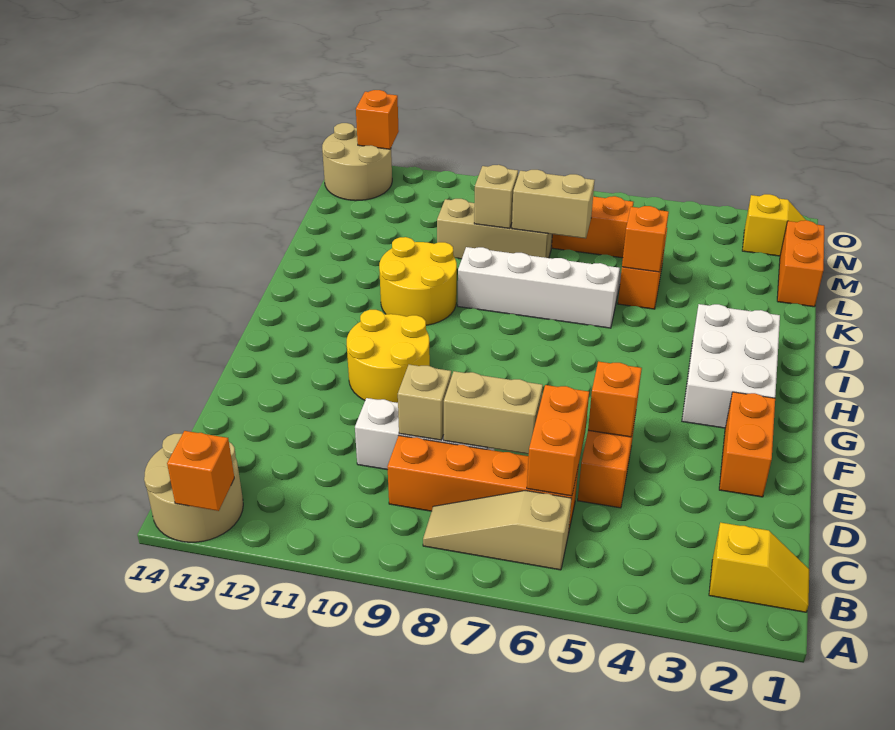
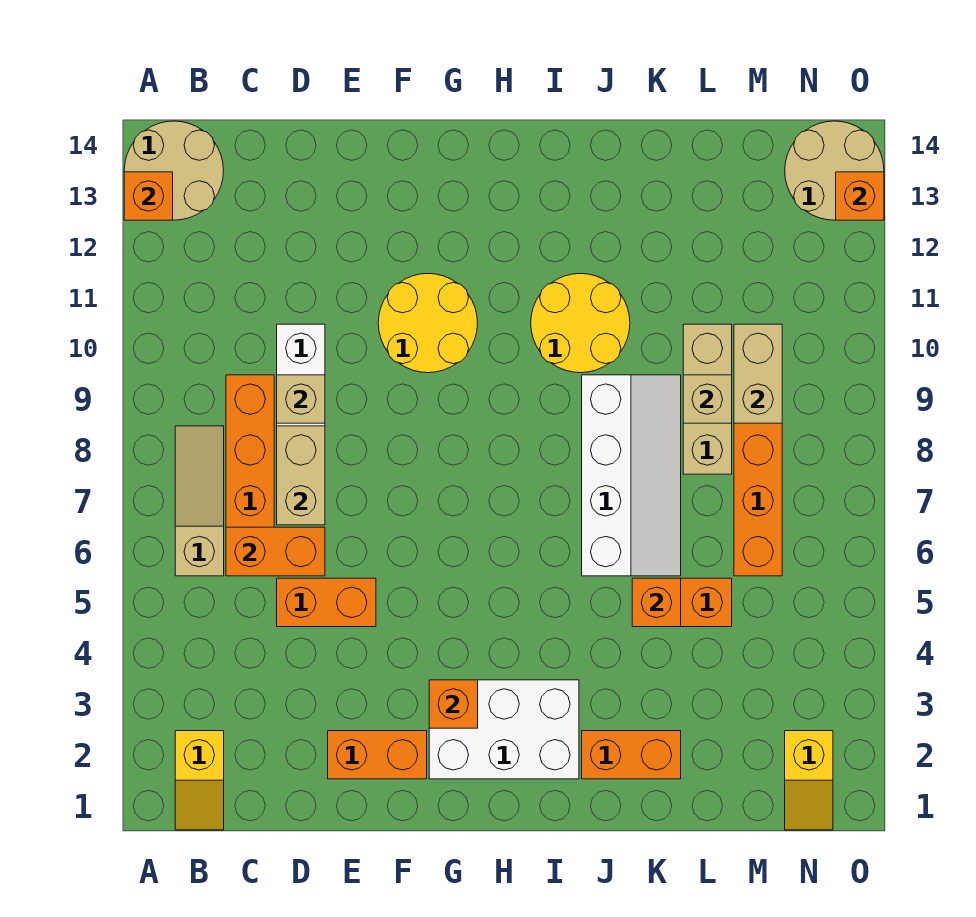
orange 1x1 brick [588,361,642,437] -> orange 1x1 brick moved to [429,680,478,728]
orange 1x2 brick [777,220,824,307] -> orange 1x2 brick moved to [582,731,681,779]
tan 1x2 brick [512,170,595,238] -> tan 1x2 brick moved to [734,324,782,423]

